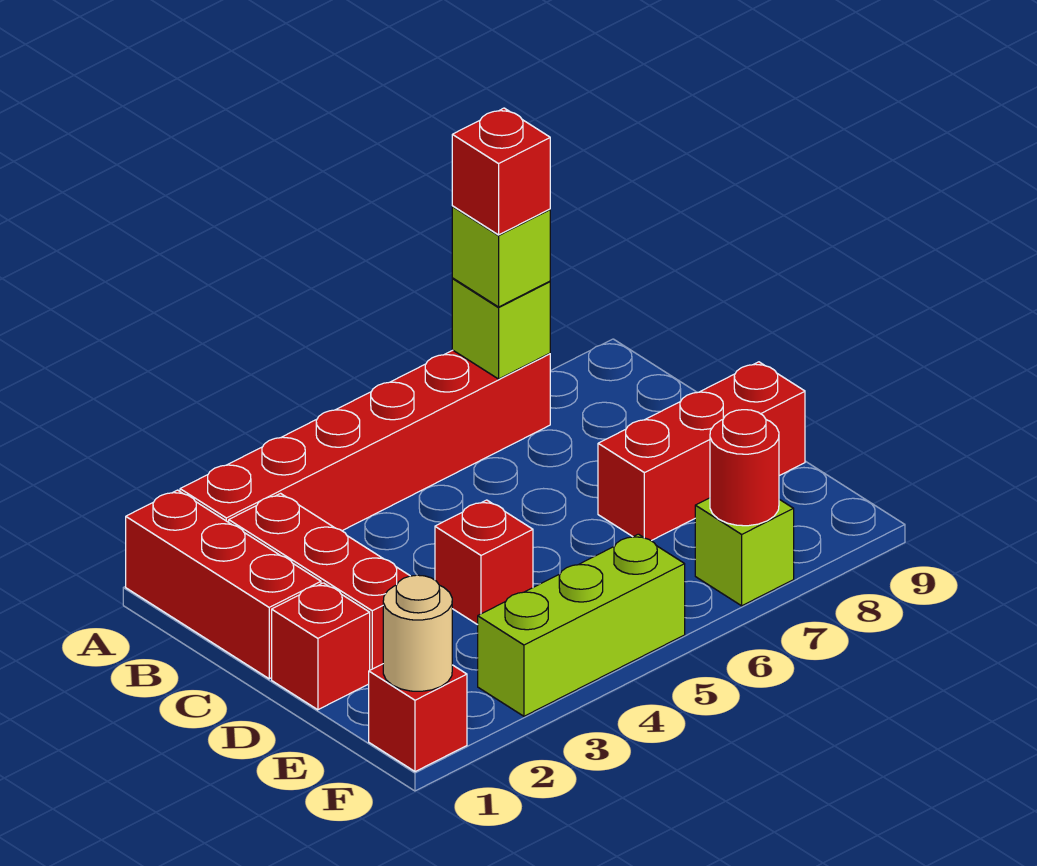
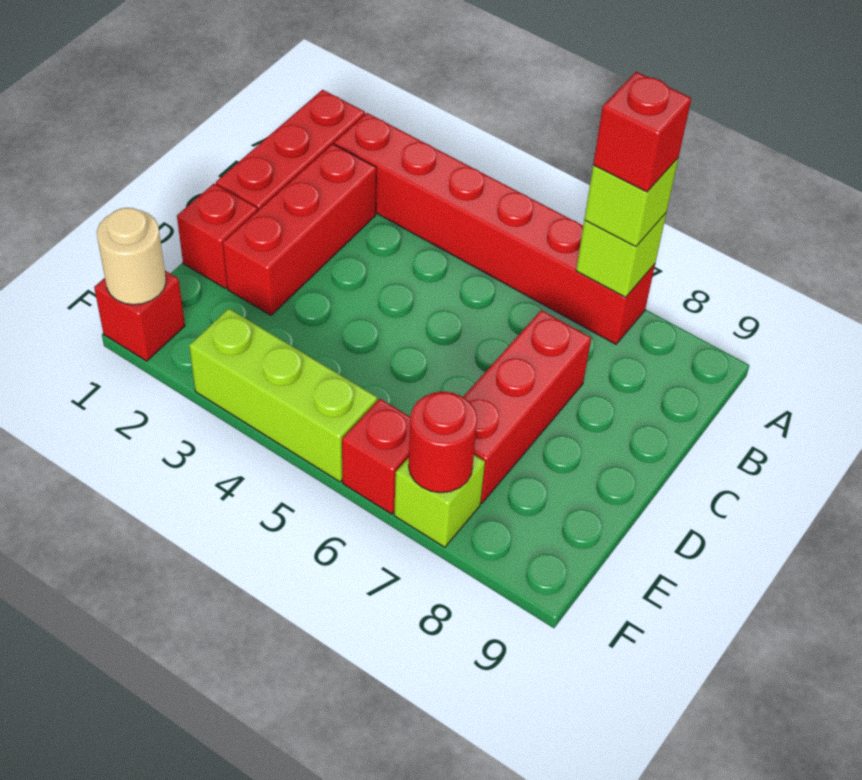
red 1x1 brick [435,500,533,625] -> red 1x1 brick moved to [342,399,411,514]
red 1x3 brick [598,362,805,541] -> red 1x3 brick turned to [463,310,591,503]

